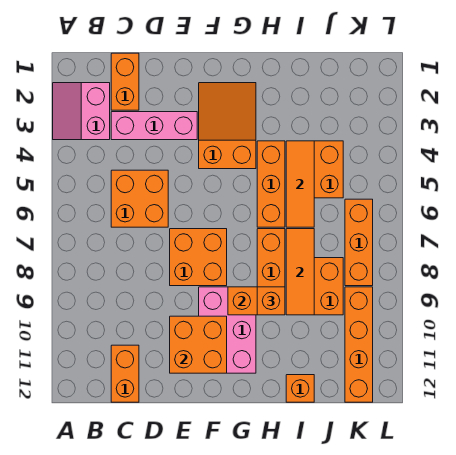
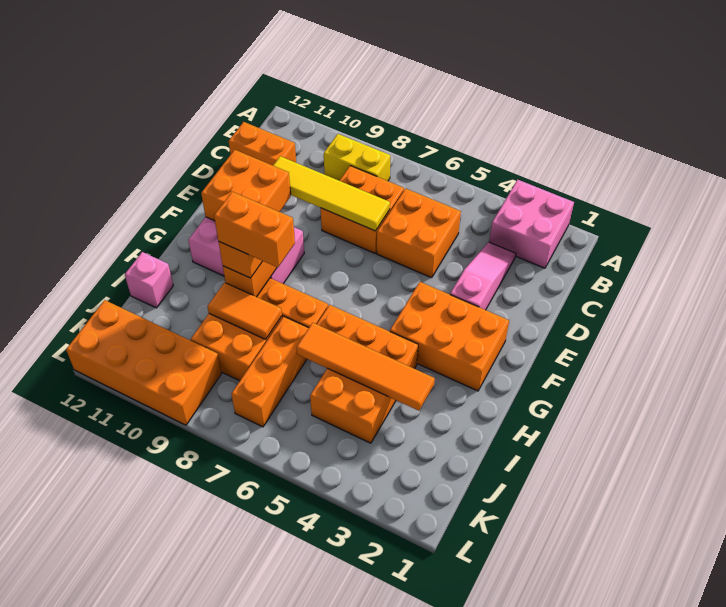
pink 2x2 slope [53,83,110,140] -> pink 2x2 brick [489,180,574,268]
none -> yellow 1x2 brick [324,134,390,181]
orange 1x2 brick [111,53,139,110] -> orange 1x2 brick moved to [214,192,295,267]
pink 1x3 brick [111,112,197,140] -> pink 1x3 slope [450,242,516,310]
none -> yellow 1x4 tile [273,156,390,231]
orange 2x2 brick [170,229,227,286] -> orange 2x2 brick moved to [321,166,404,253]
orange 2x3 slope [199,83,256,169] -> orange 2x3 brick [390,282,509,391]
orange 1x3 tile [286,141,314,227] -> orange 1x4 tile [296,323,435,411]
orange 1x3 tile [286,229,314,315] -> orange 1x2 tile [207,283,282,339]
orange 1x1 brick [286,375,314,402] -> pink 1x1 brick [125,252,173,308]
orange 1x3 brick [345,199,373,286] -> orange 1x3 brick turned to [231,316,309,427]
orange 1x4 brick [345,287,373,402] -> orange 2x4 brick [66,300,222,425]

